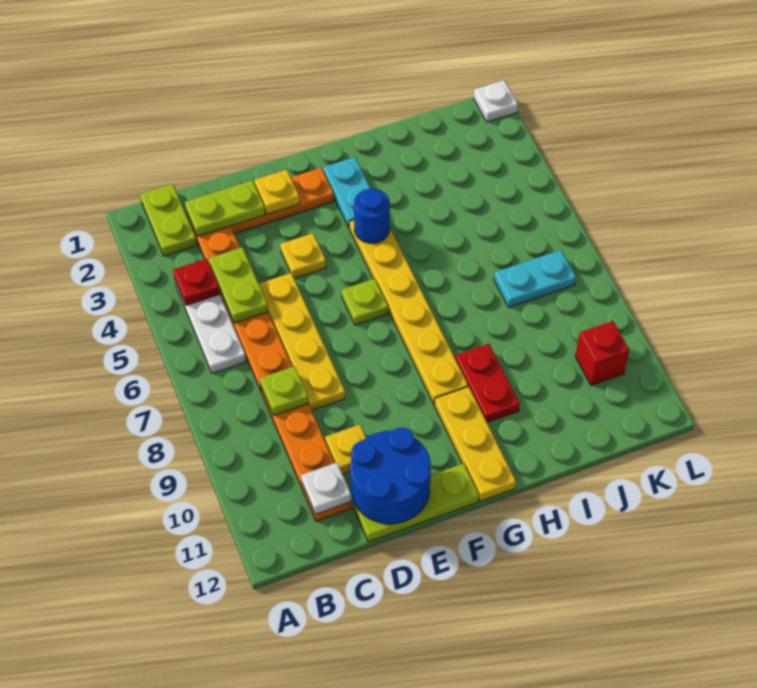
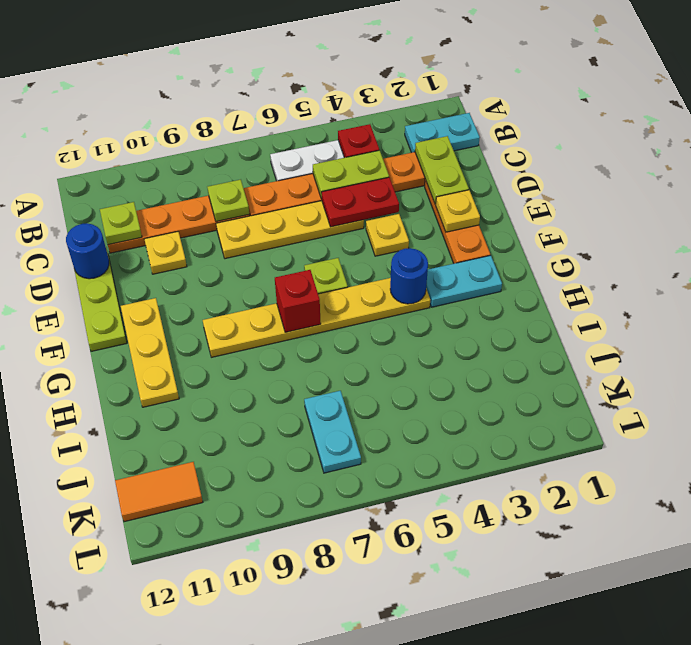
lime 1x2 plate [140,184,197,256] -> cyan 1x2 plate [405,113,480,153]
white 1x1 plate [301,462,351,514] -> lime 1x1 plate [100,202,142,245]
blue 2x2 round brick [350,427,431,524] -> blue 1x1 round brick [66,223,109,279]
yellow 1x3 plate [434,387,516,501] -> yellow 1x3 plate turned to [121,298,179,407]
red 1x2 plate [455,344,520,422] -> red 1x2 plate moved to [321,177,399,227]
red 1x1 brick [575,321,629,386] -> red 1x1 brick moved to [275,270,321,332]
none -> orange 1x2 tile [115,462,203,522]
white 1x1 plate [473,80,518,122] -> none

